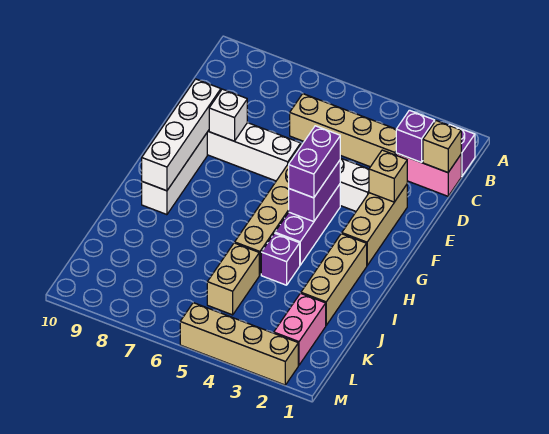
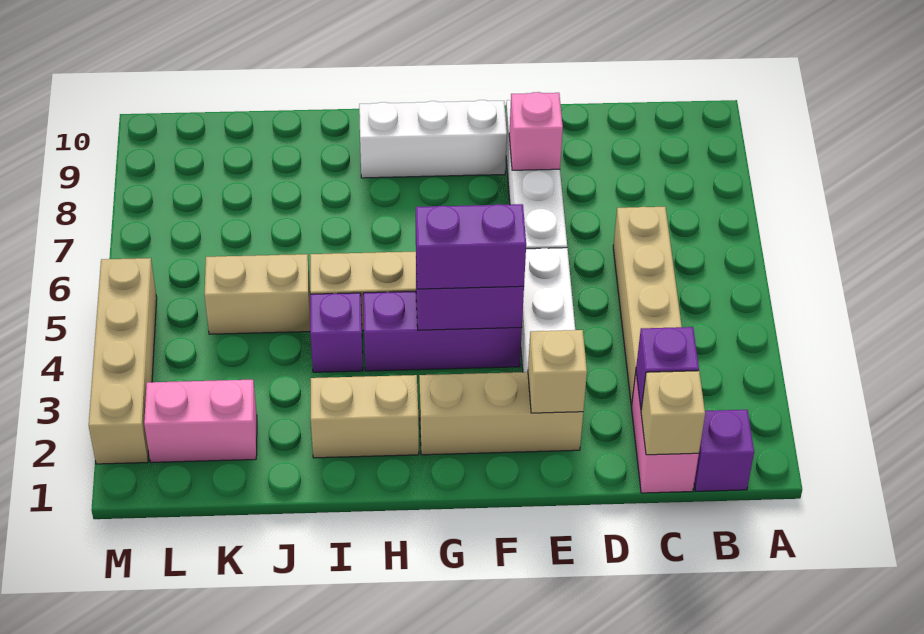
white 1x1 brick [209,89,247,141] -> pink 1x1 brick [509,92,563,170]
white 1x4 brick [142,79,221,191] -> none
tan 1x3 brick [301,234,367,325] -> tan 1x2 brick [311,375,419,458]

